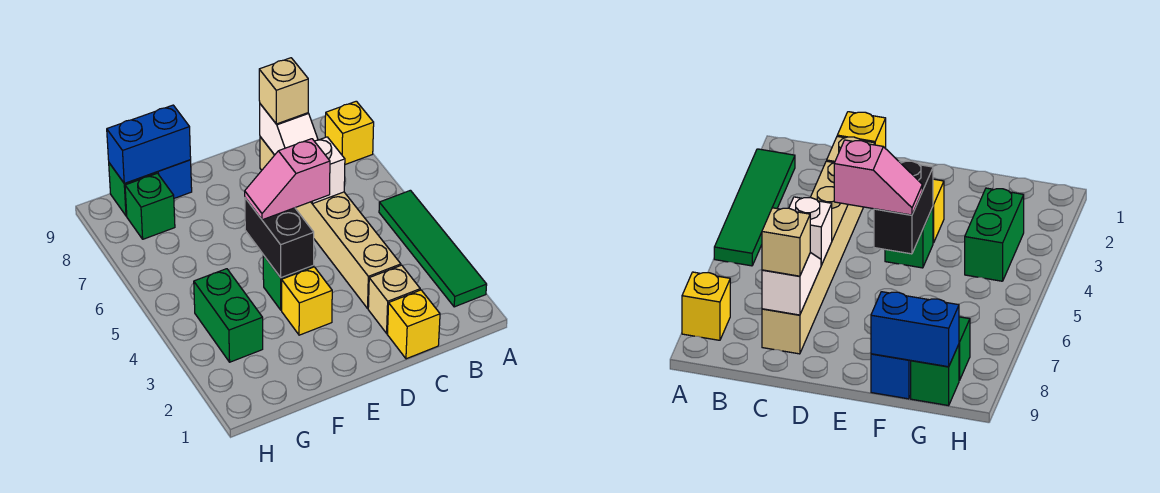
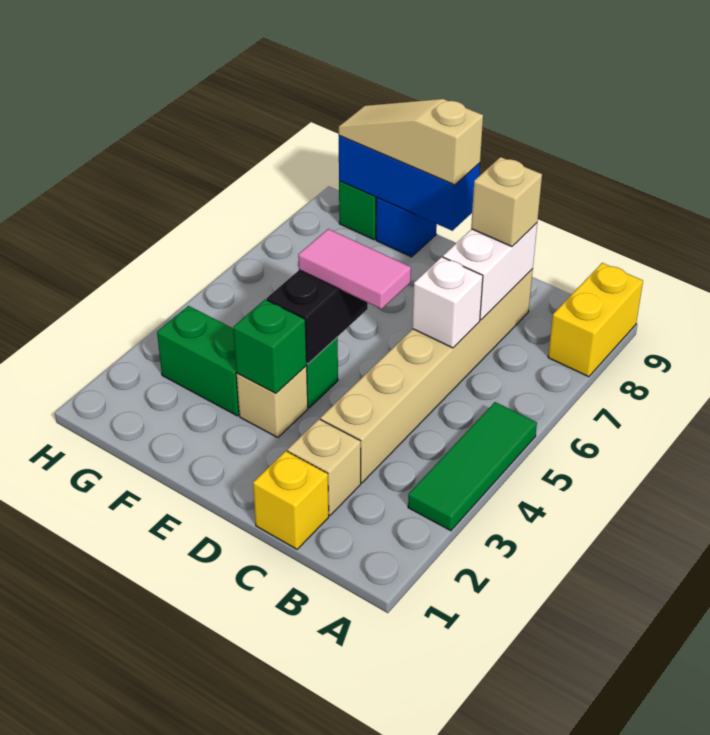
green 1x4 tile [379,190,487,307] -> green 1x3 tile [408,402,537,531]
yellow 1x1 brick [325,101,374,165] -> yellow 1x2 brick [548,263,643,377]
white 1x2 slope [260,104,318,155] -> white 1x2 brick [443,223,537,320]
pink 1x2 slope [245,139,330,220] -> pink 1x2 tile [298,229,411,309]
yellow 1x1 brick [282,267,332,335] -> tan 1x1 brick [237,366,308,438]
none -> tan 1x3 slope [339,99,483,185]
blue 1x2 brick [107,105,191,183] -> blue 1x3 brick [339,136,480,231]
green 1x2 brick [194,269,263,362] -> green 1x2 brick turned to [157,306,239,416]
green 1x1 brick [125,173,175,239] -> green 1x1 brick moved to [233,299,307,394]

